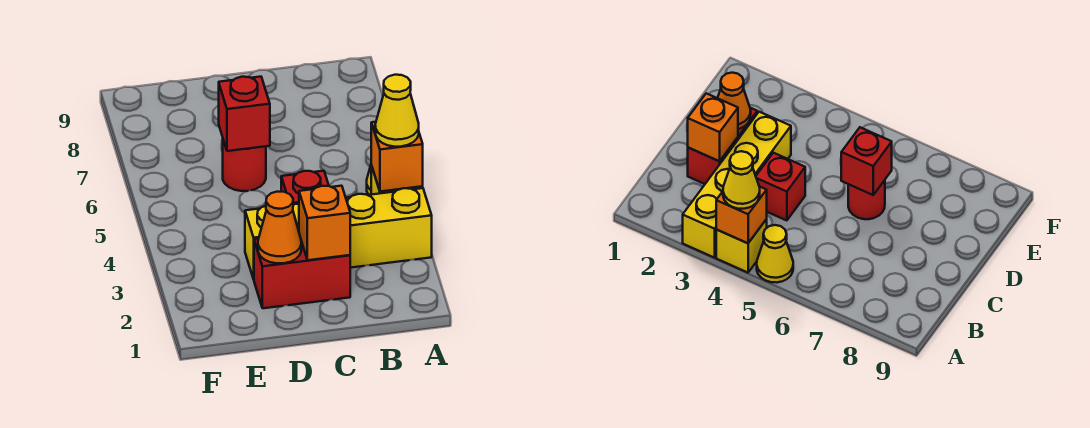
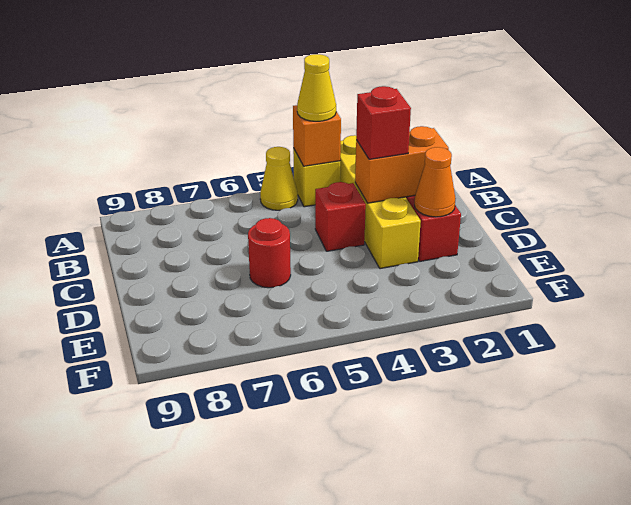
orange 1x1 brick [299,186,350,260] -> orange 1x2 brick [355,126,449,203]
red 1x1 brick [219,77,270,151] -> red 1x1 brick moved to [356,86,411,159]

